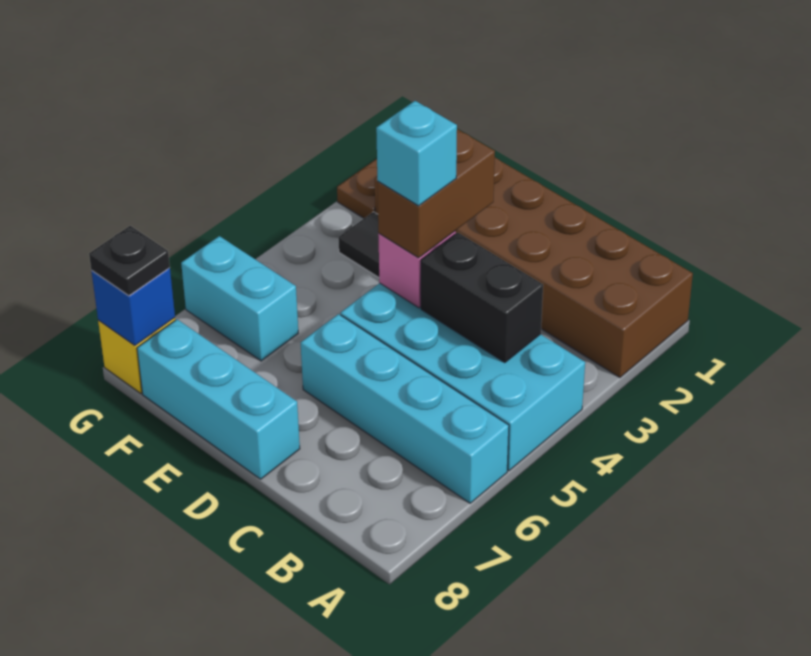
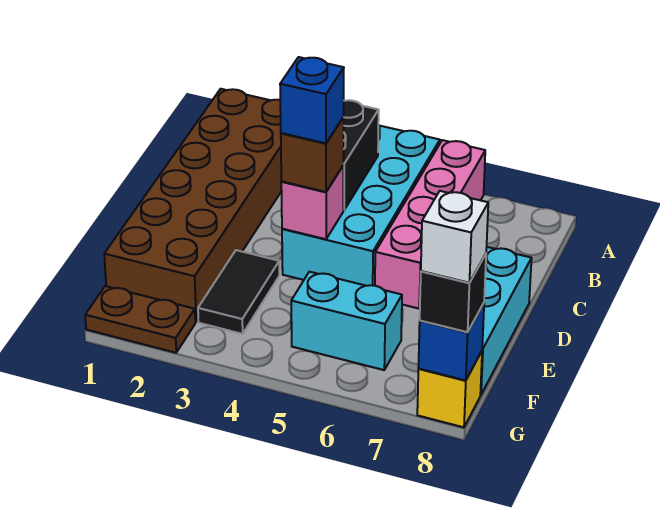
cyan 1x4 brick [301,314,509,503] -> pink 1x4 brick [375,140,485,309]
brown 1x2 brick [377,129,495,258] -> brown 1x1 brick [281,117,344,192]
cyan 1x1 brick [376,101,457,206] -> blue 1x1 brick [280,57,344,143]
cyan 1x2 brick [181,236,298,361] -> cyan 1x2 brick turned to [291,272,402,370]
black 1x1 plate [89,226,170,296] -> black 1x1 brick [420,254,486,332]
none -> white 1x1 brick [421,191,488,283]

